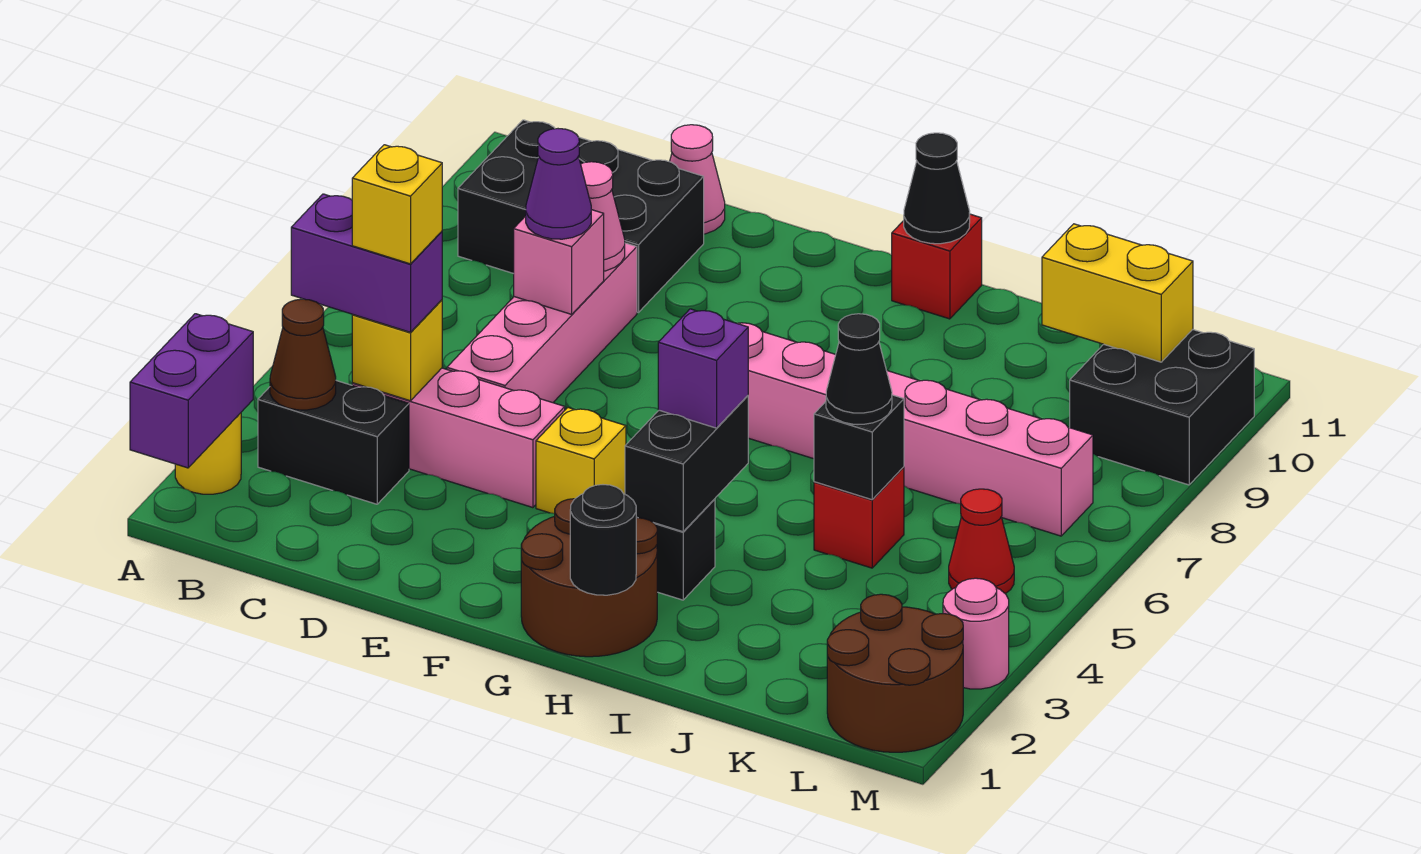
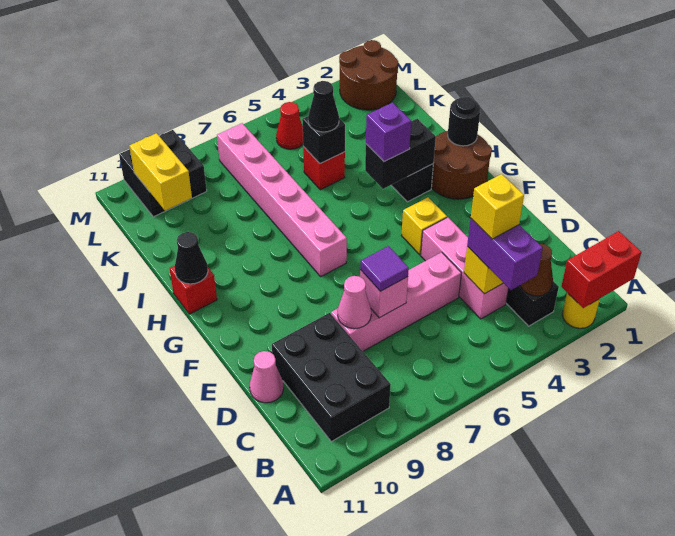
purple 1x2 brick [130,314,253,468] -> red 1x2 brick [561,231,641,308]
purple 1x1 cone [526,129,591,239] -> purple 1x1 tile [360,246,409,291]
pink 1x1 round brick [943,578,1009,689] -> none

